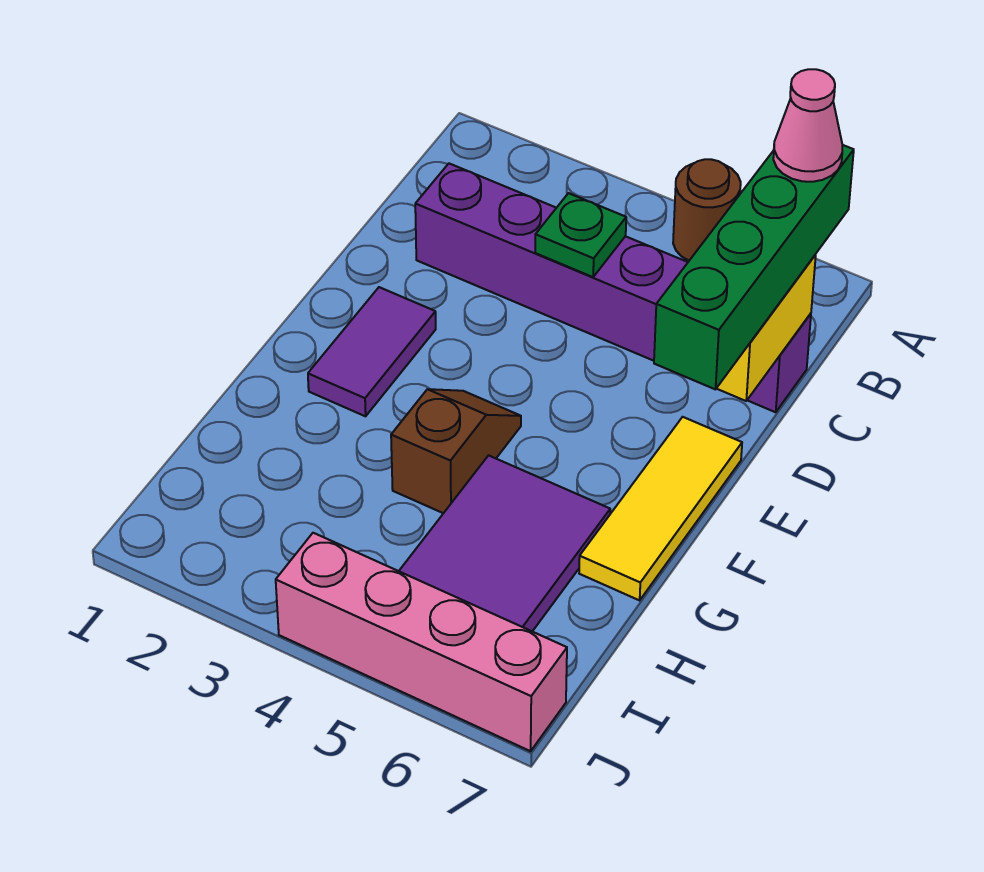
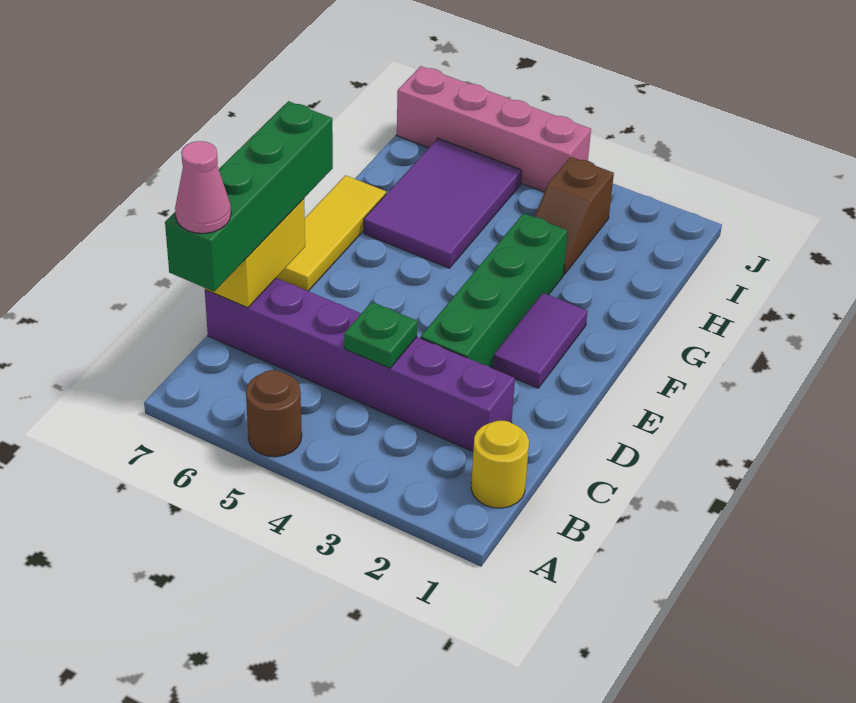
none -> yellow 1x1 round brick [471,421,529,508]
none -> green 1x4 brick [421,213,567,367]
brown 1x2 slope [391,389,521,513] -> brown 1x2 slope moved to [535,157,614,275]

